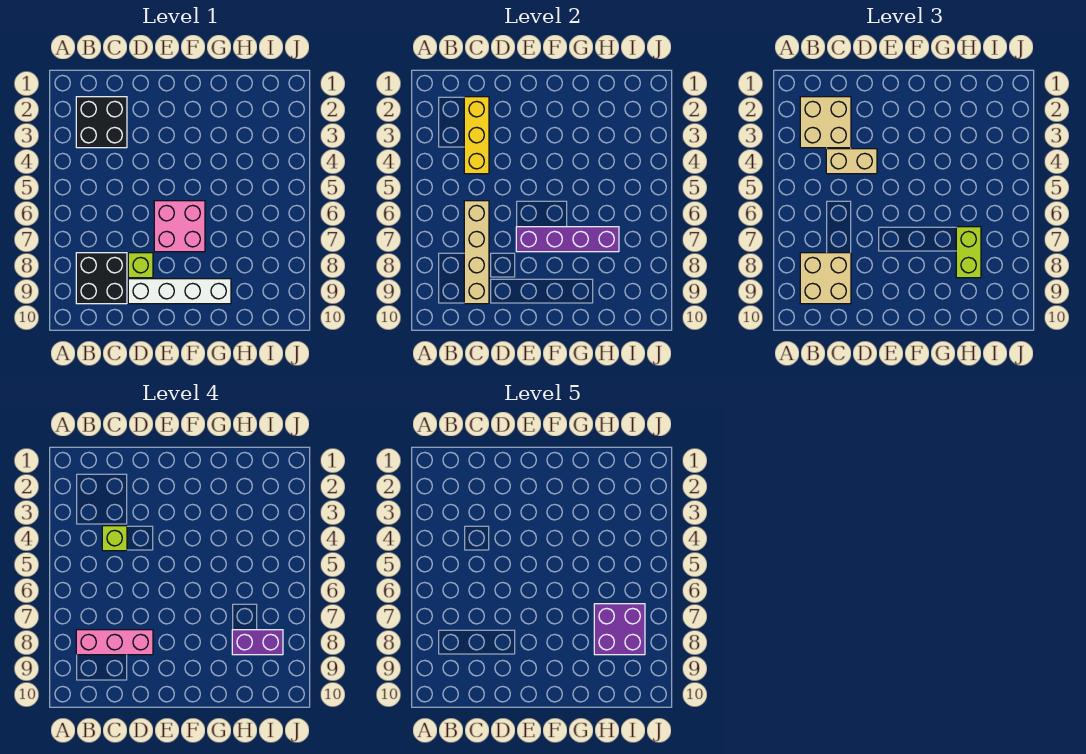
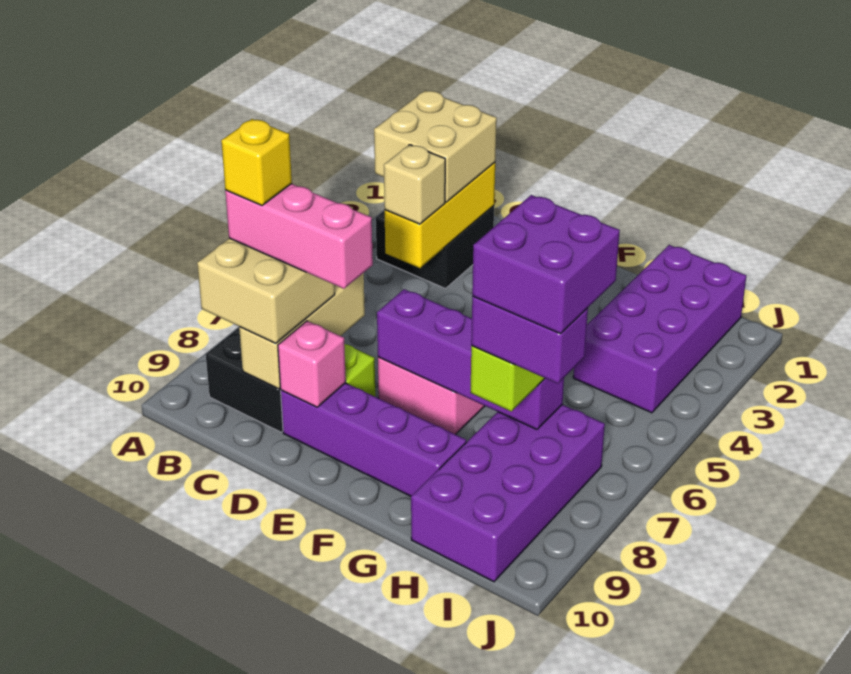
none -> yellow 1x1 brick [221,119,292,205]
tan 1x2 brick [826,149,877,174] -> tan 1x1 brick [384,145,445,224]
lime 1x1 brick [102,526,127,551] -> none
tan 1x4 brick [464,201,489,304] -> tan 1x3 brick [239,273,365,389]
white 1x4 brick [128,279,231,304] -> purple 1x4 brick [281,383,466,496]
none -> pink 1x1 brick [278,321,346,407]
none -> purple 2x4 brick [573,245,746,413]
none -> purple 2x4 brick [411,405,605,582]

